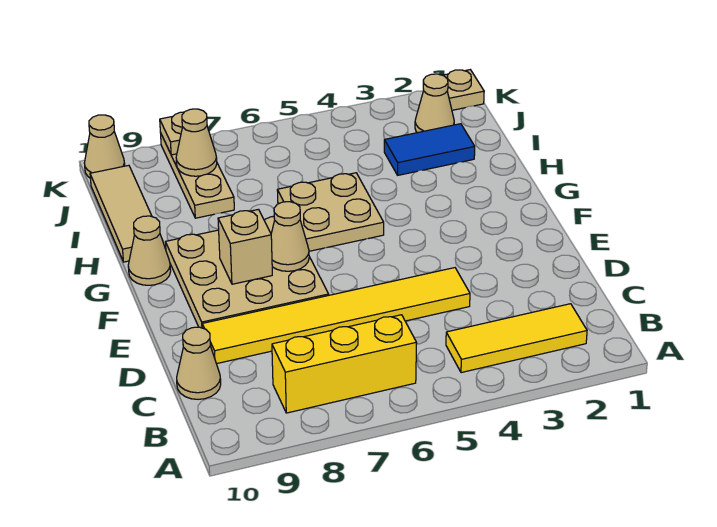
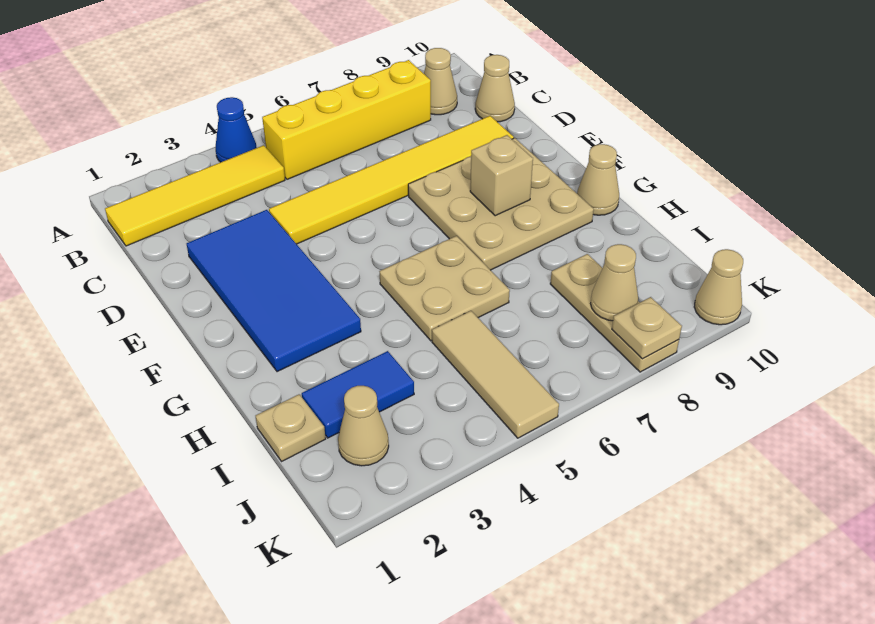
none -> blue 1x1 cone [216,97,257,162]
yellow 1x3 tile [446,304,587,373] -> yellow 1x4 tile [105,145,285,246]
yellow 1x3 brick [272,315,417,413] -> yellow 1x4 brick [262,60,431,179]
none -> blue 2x4 tile [187,210,361,372]
tan 1x1 cone [271,202,309,271] -> tan 1x1 cone moved to [424,48,457,115]
tan 1x3 tile [90,165,152,262] -> tan 1x3 tile moved to [432,311,559,438]
tan 1x1 plate [443,70,484,110] -> tan 1x1 plate moved to [256,394,326,461]

